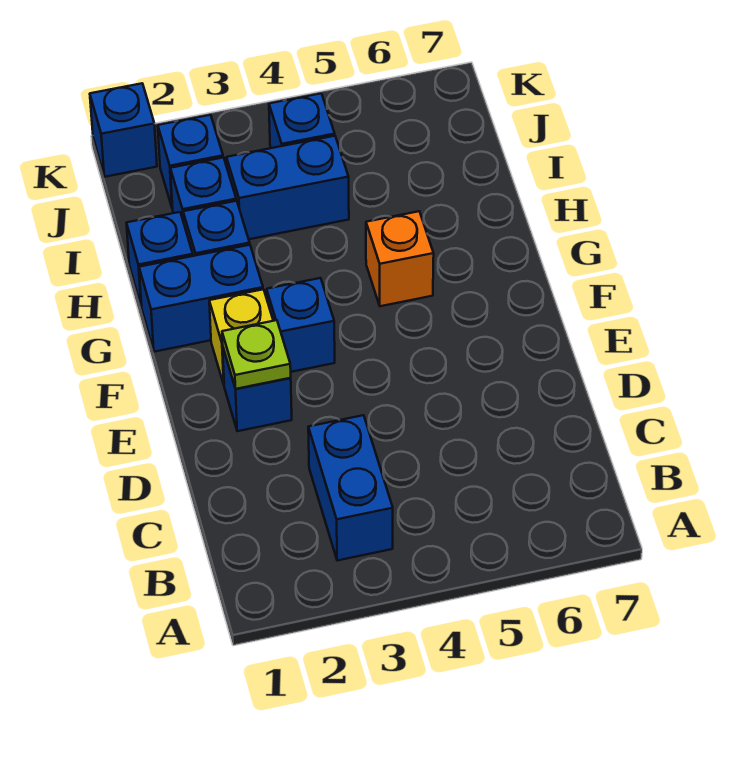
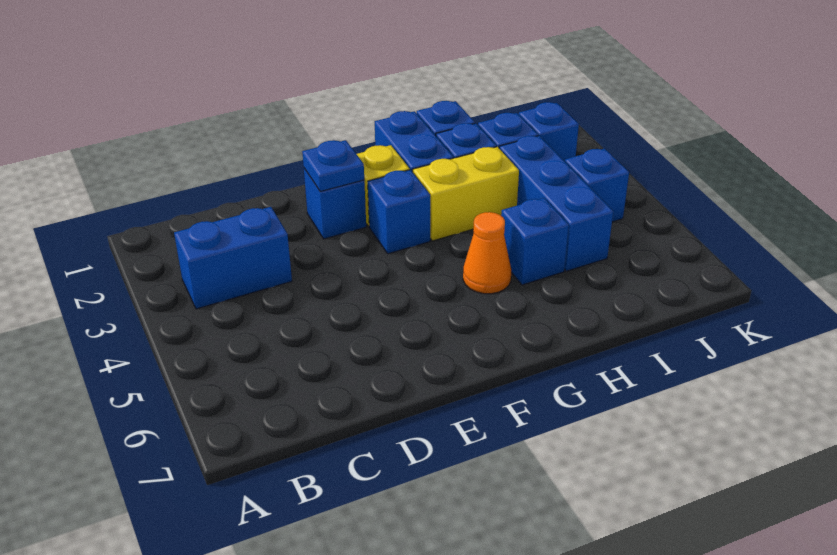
lime 1x1 plate [222,320,291,389] -> blue 1x1 plate [302,140,364,191]
none -> yellow 1x2 brick [413,147,519,241]
orange 1x1 brick [366,211,434,306] -> orange 1x1 cone [463,212,511,294]
blue 1x2 brick [226,136,349,239] -> blue 1x3 brick [499,136,613,271]
blue 1x1 brick [90,83,157,177] -> blue 1x1 brick moved to [501,198,569,285]

